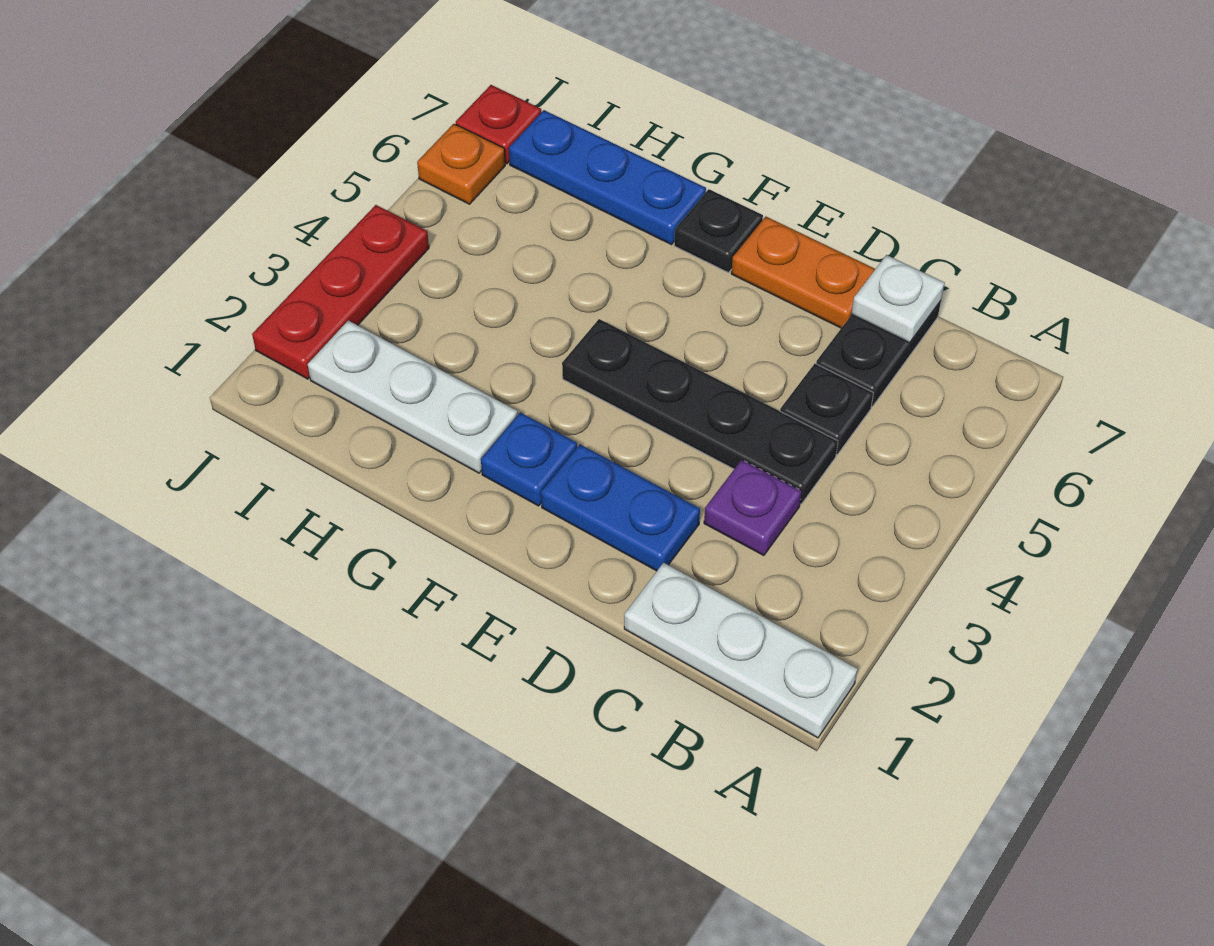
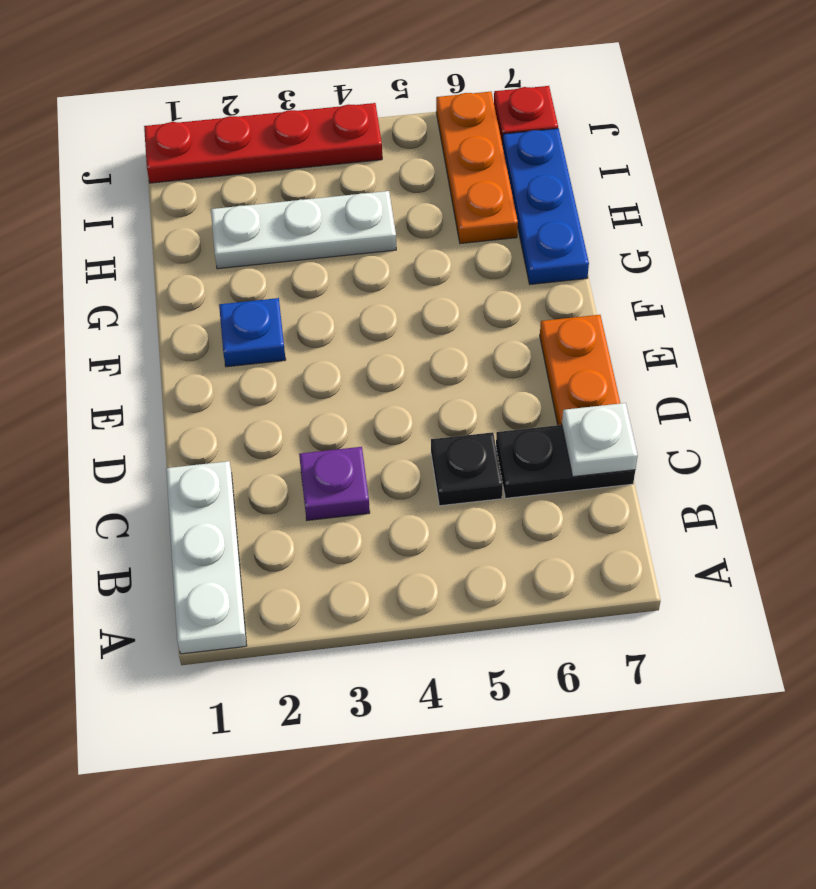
black 1x4 plate [562,319,838,504] -> none
blue 1x2 plate [541,445,700,571] -> none
black 1x1 plate [674,189,763,273] -> none
white 1x3 plate [308,320,517,473] -> white 1x3 plate turned to [211,191,396,269]
red 1x3 plate [252,205,429,379] -> red 1x4 plate [144,103,382,183]
orange 1x1 plate [417,124,505,204] -> orange 1x3 plate [436,92,518,244]

